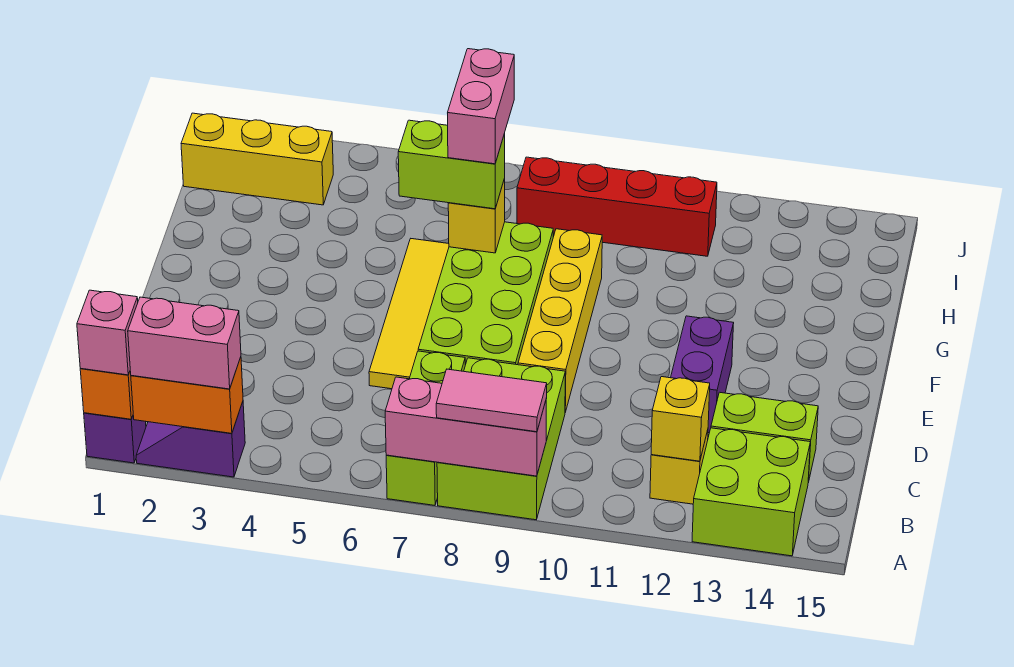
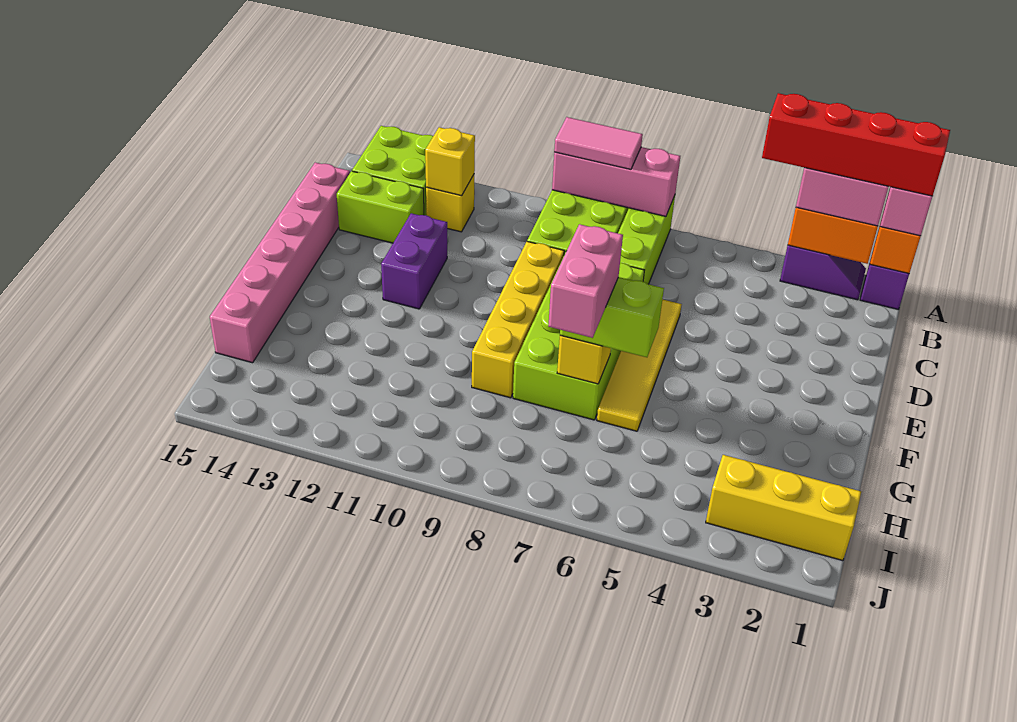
none -> pink 1x6 brick [210,163,350,363]
red 1x4 brick [517,157,717,256] -> red 1x4 brick moved to [762,93,950,196]

